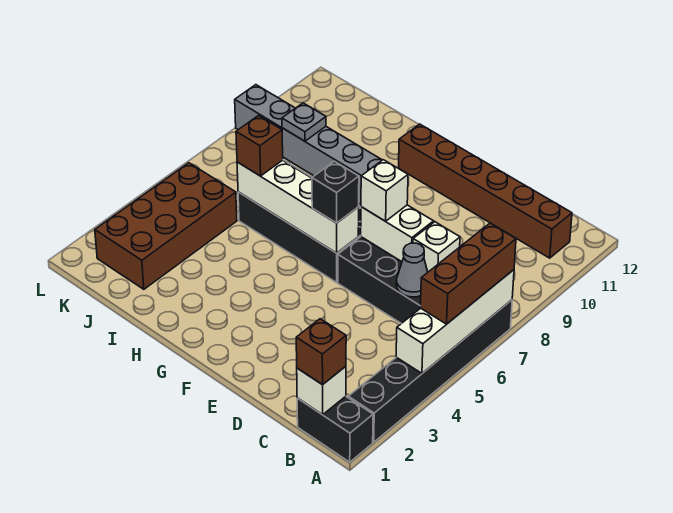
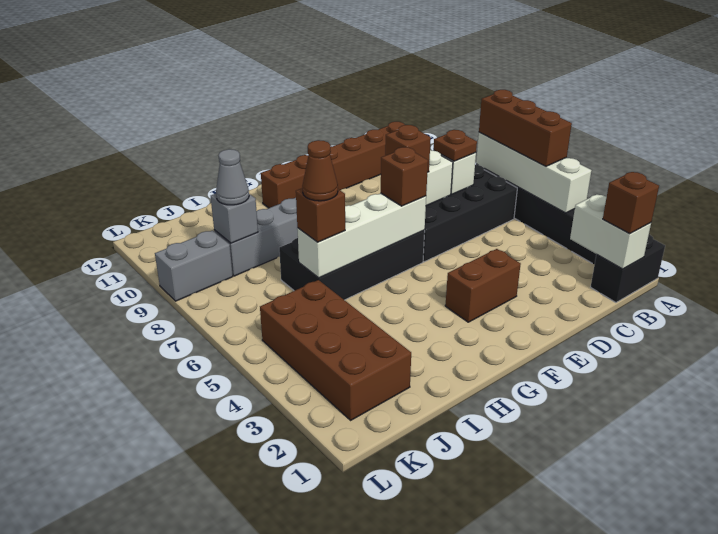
white 1x1 brick [297,366,346,415] -> white 1x2 brick [570,195,651,269]
grey 1x1 cone [396,243,428,297] -> grey 1x1 cone moved to [216,149,249,205]
none -> brown 1x1 plate [434,130,477,161]
none -> brown 1x2 brick [445,249,521,322]
white 1x1 brick [361,160,408,221] -> brown 1x1 brick [385,125,431,172]
black 1x1 brick [312,161,359,223] -> brown 1x1 brick [381,147,428,206]
none -> brown 1x1 cone [302,140,338,201]
grey 1x1 plate [282,103,326,141] -> grey 1x1 brick [211,194,258,243]

